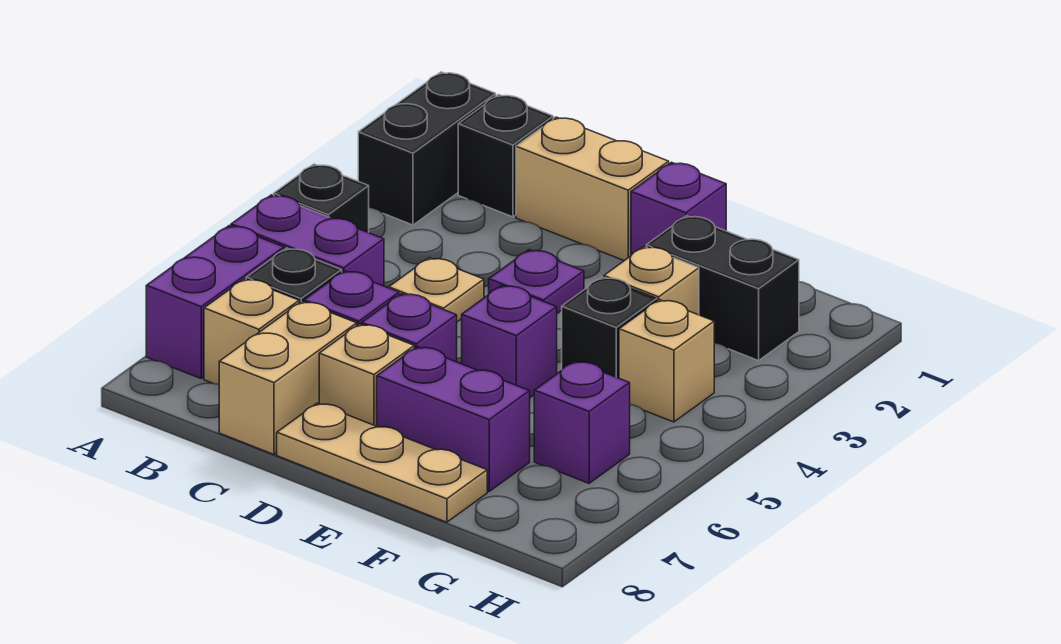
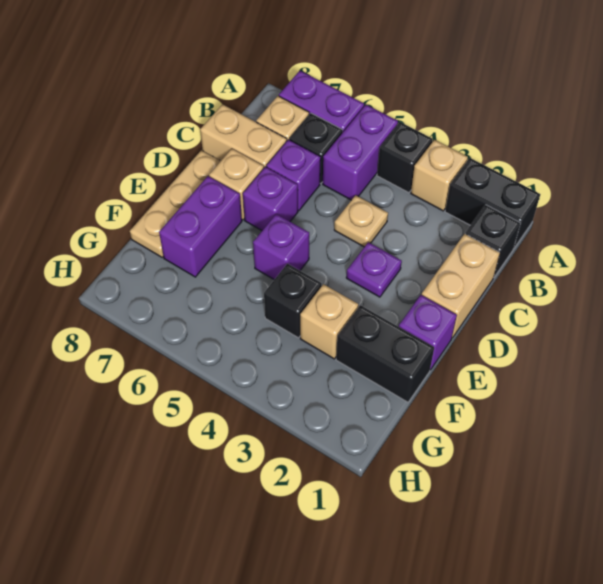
black 1x2 brick [646,216,799,361] -> black 1x2 brick turned to [336,305,434,402]
tan 1x1 brick [619,300,714,422] -> tan 1x1 brick moved to [411,140,468,211]
purple 1x1 brick [534,361,630,483] -> none

